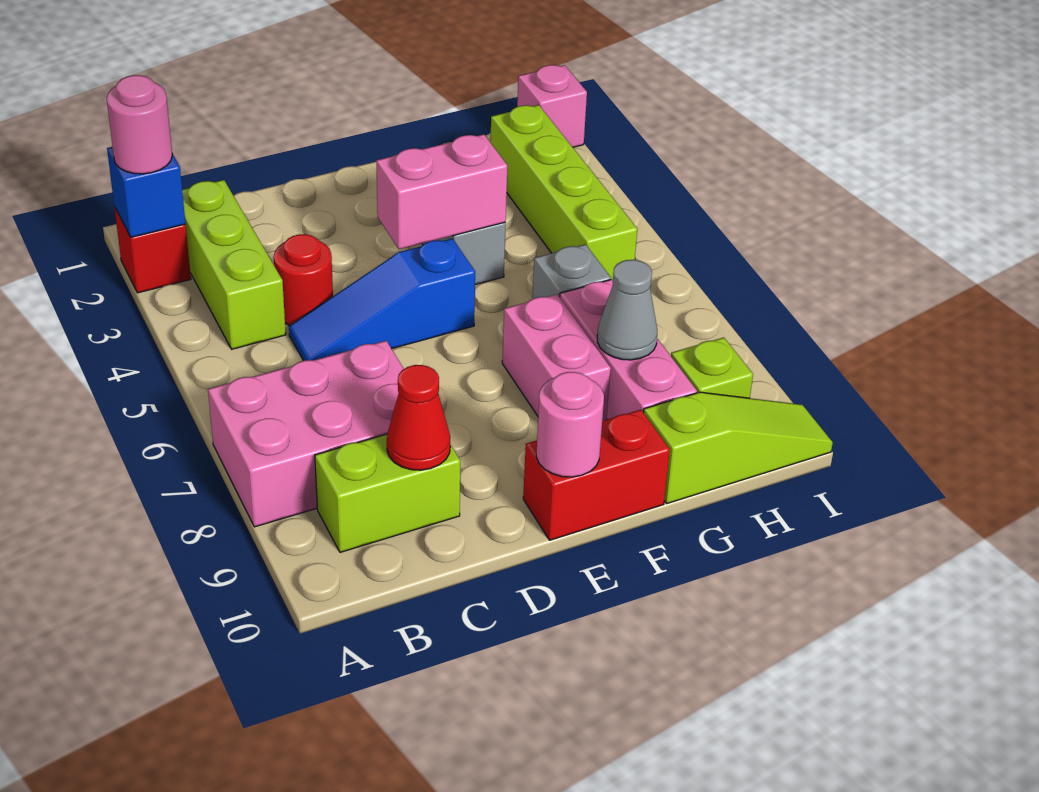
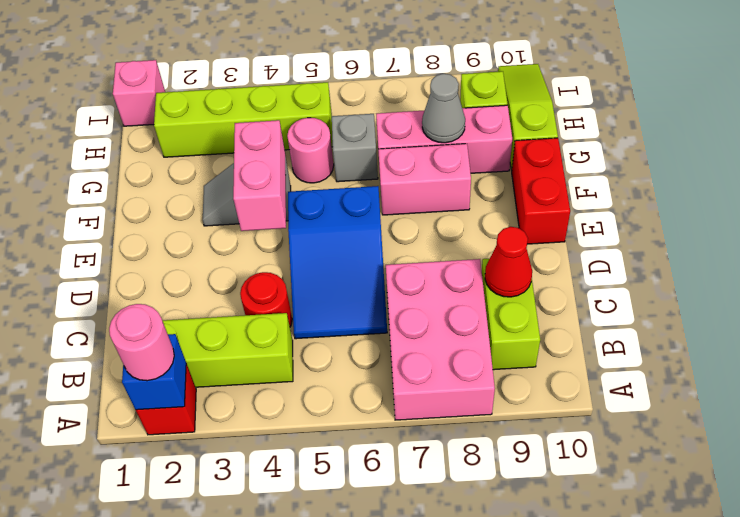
blue 1x3 slope [289,238,475,361] -> blue 2x3 slope [288,186,387,339]
pink 1x1 round brick [536,372,604,477] -> pink 1x1 round brick moved to [287,118,334,183]

